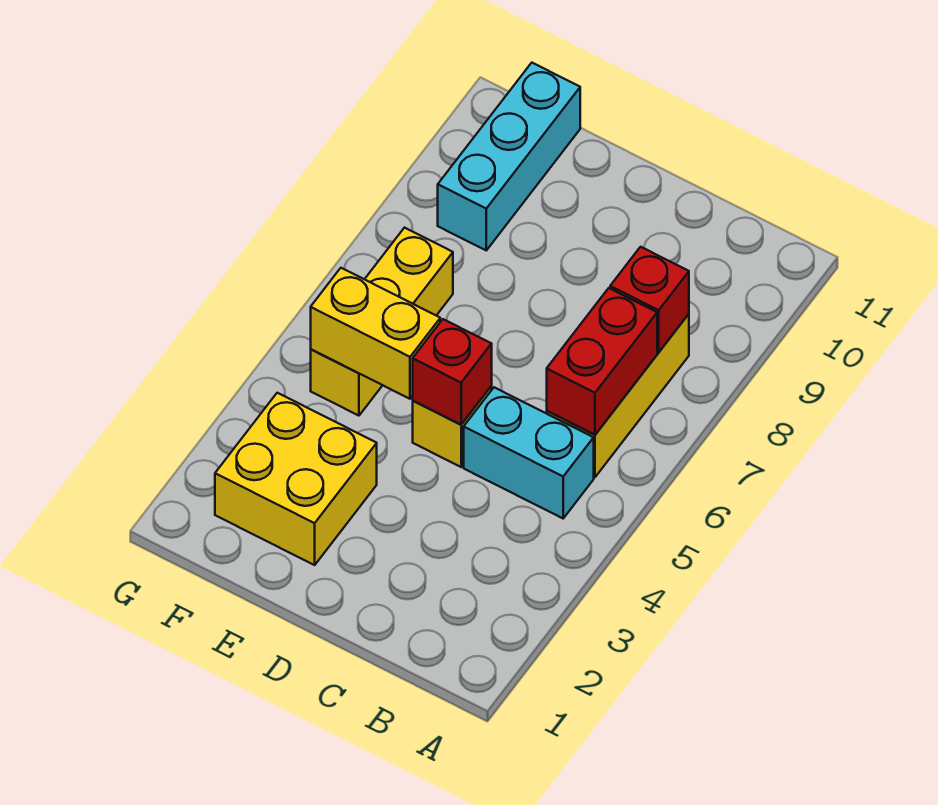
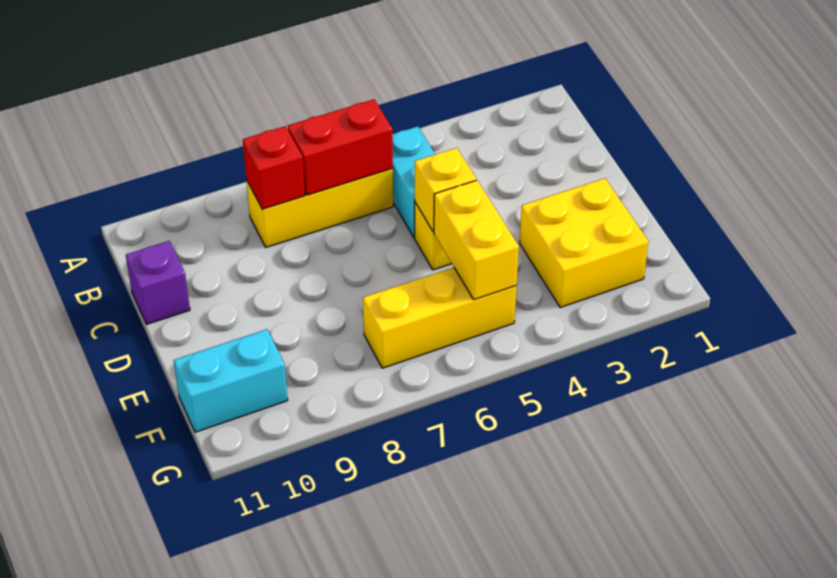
none -> purple 1x1 brick [126,241,190,324]
red 1x1 brick [413,319,492,424] -> yellow 1x1 brick [415,148,476,232]
cyan 1x3 brick [438,63,580,250] -> cyan 1x2 brick [174,329,288,432]

